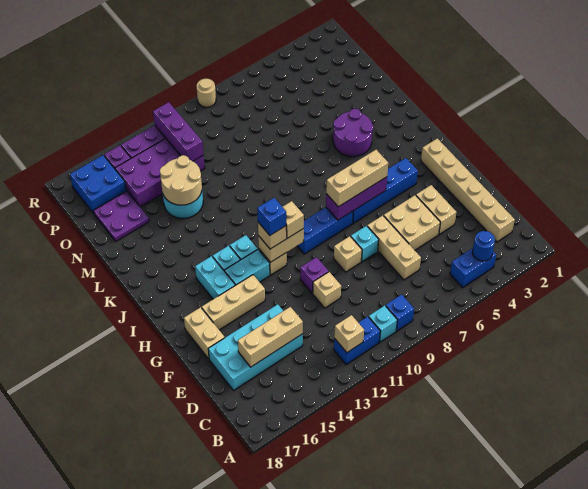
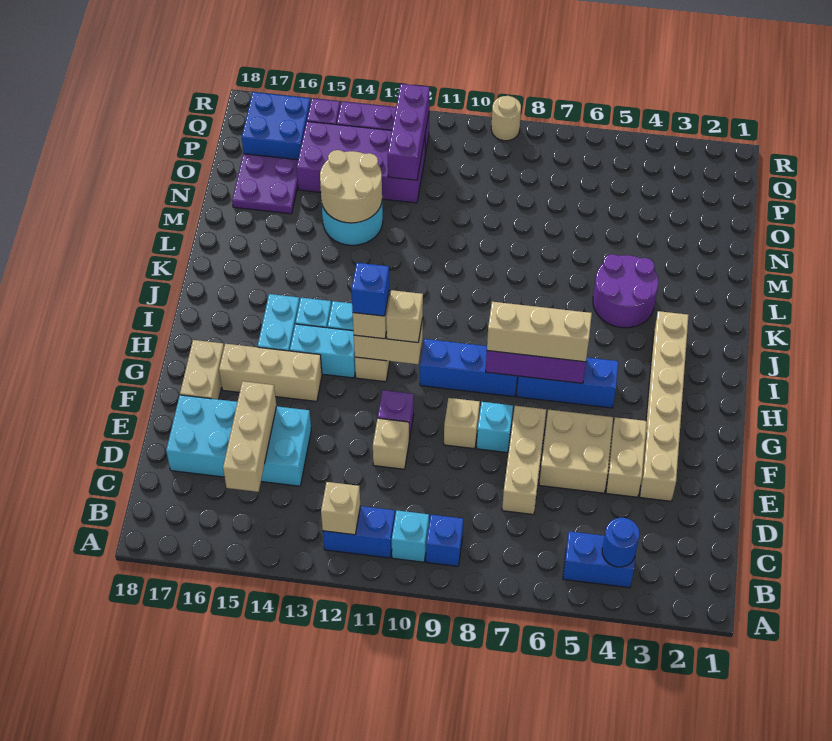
tan 1x6 brick [421,138,515,242] -> tan 1x6 brick moved to [640,311,689,501]
tan 1x3 brick [238,307,303,367] -> tan 1x3 brick turned to [223,381,276,492]
blue 1x4 brick [353,158,418,223] -> blue 1x3 brick [517,358,619,408]

